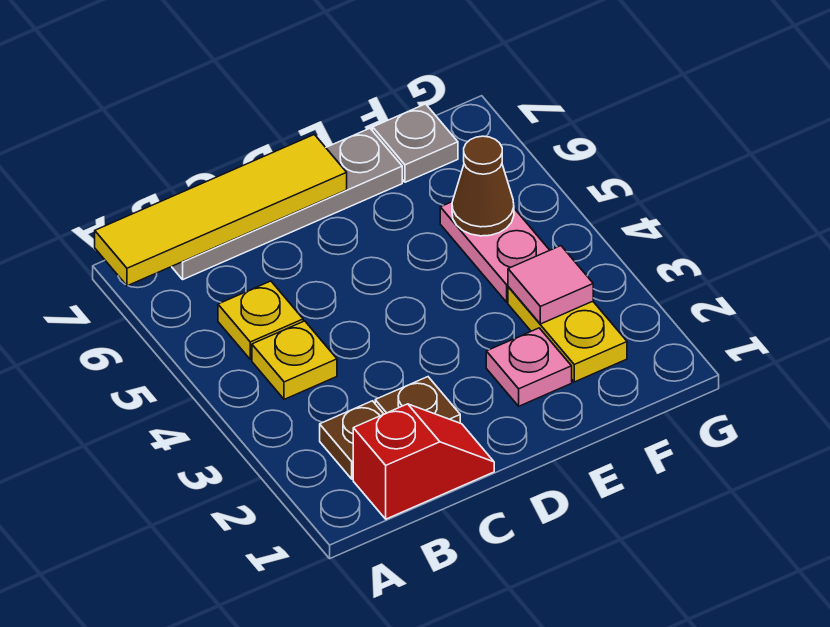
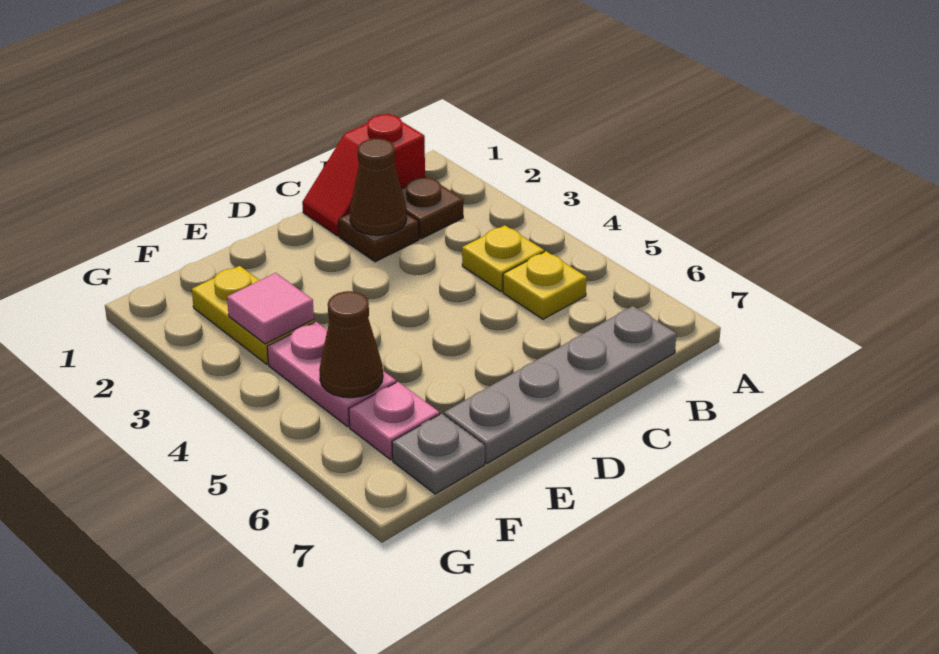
yellow 1x4 tile [95,134,347,286] -> none
none -> brown 1x1 cone [350,139,407,235]
pink 1x1 plate [486,328,572,406] -> pink 1x1 plate moved to [349,382,440,460]

